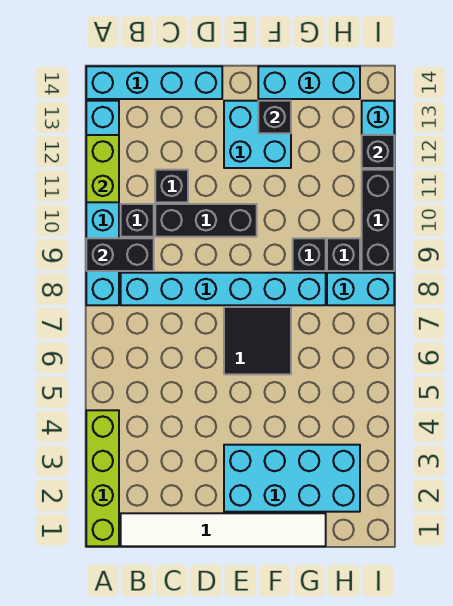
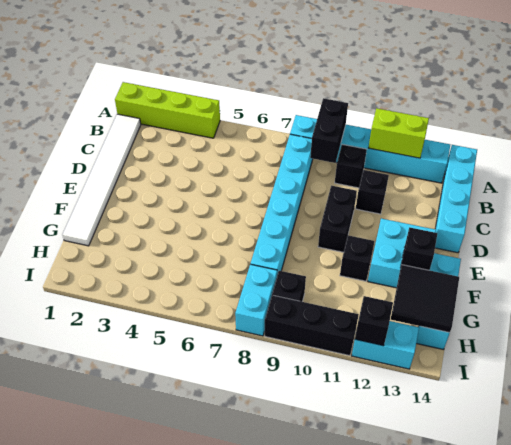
black 1x3 brick [155,204,257,237] -> black 1x2 brick [318,186,357,252]
cyan 2x4 brick [224,445,360,512] -> none
black 2x2 tile [224,307,291,374] -> black 2x2 tile moved to [391,265,459,333]
black 1x1 brick [293,238,326,271] -> black 1x1 brick moved to [340,235,374,281]

